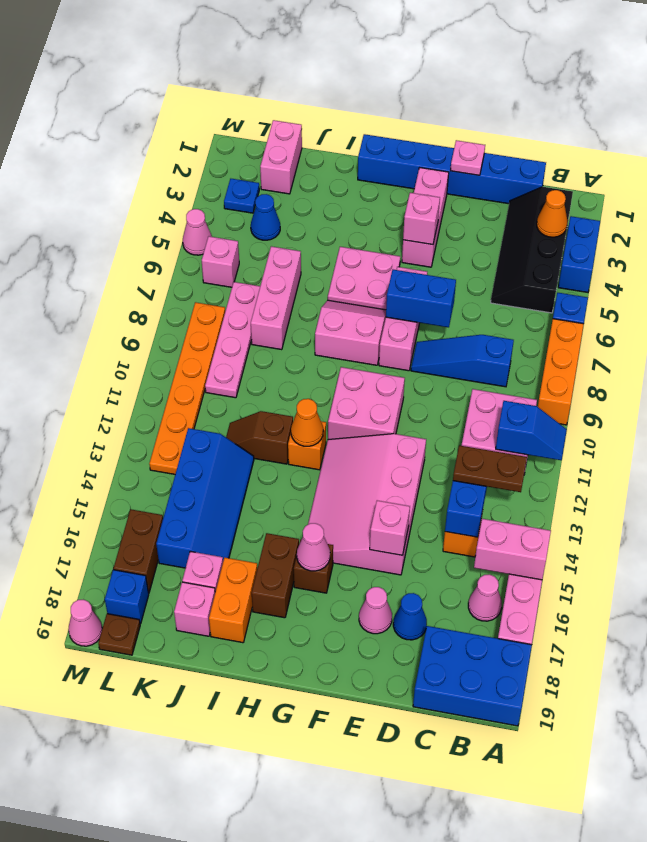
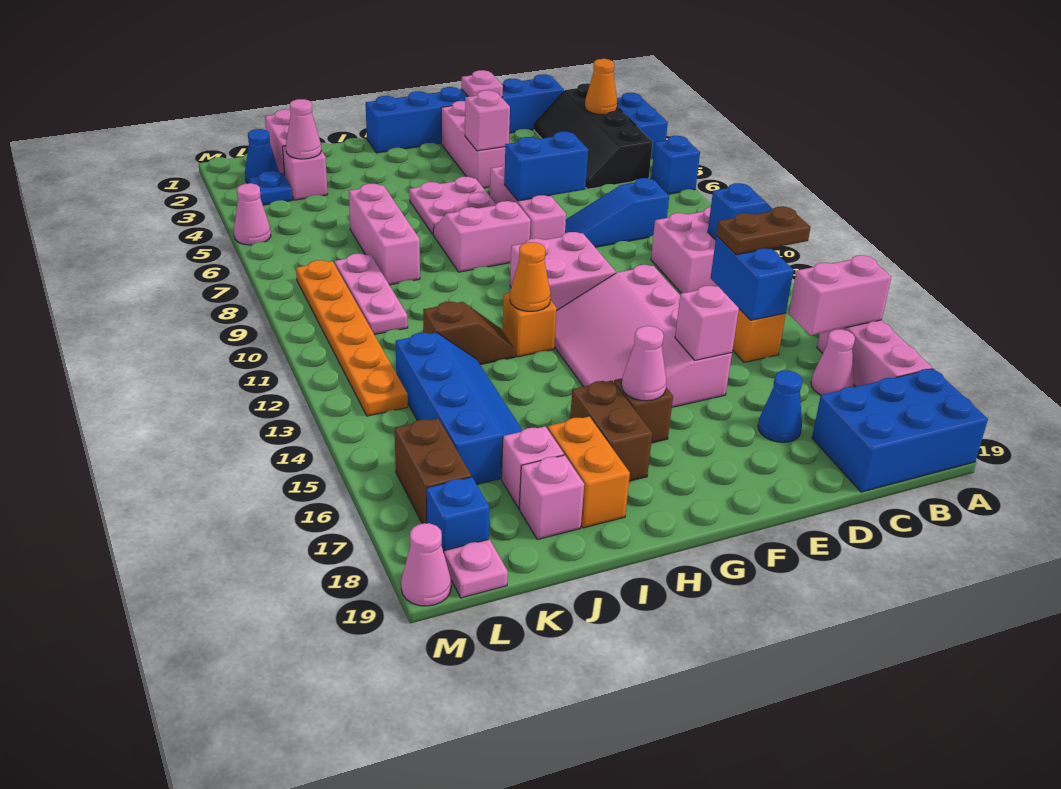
orange 1x3 brick [538,319,584,425] -> none
pink 1x1 cone [359,587,392,634] -> pink 1x1 cone moved to [286,99,321,159]
brown 1x2 slope [226,411,293,464] -> brown 1x2 slope turned to [423,302,516,365]
blue 1x1 cone [251,194,280,240] -> blue 1x1 cone moved to [245,129,279,183]
pink 1x4 plate [205,282,260,398] -> pink 1x3 plate [335,254,408,335]
pink 1x1 brick [202,236,239,287] -> pink 1x1 brick moved to [283,146,328,200]
brown 1x1 plate [98,614,140,655] -> pink 1x1 plate [444,539,508,598]

